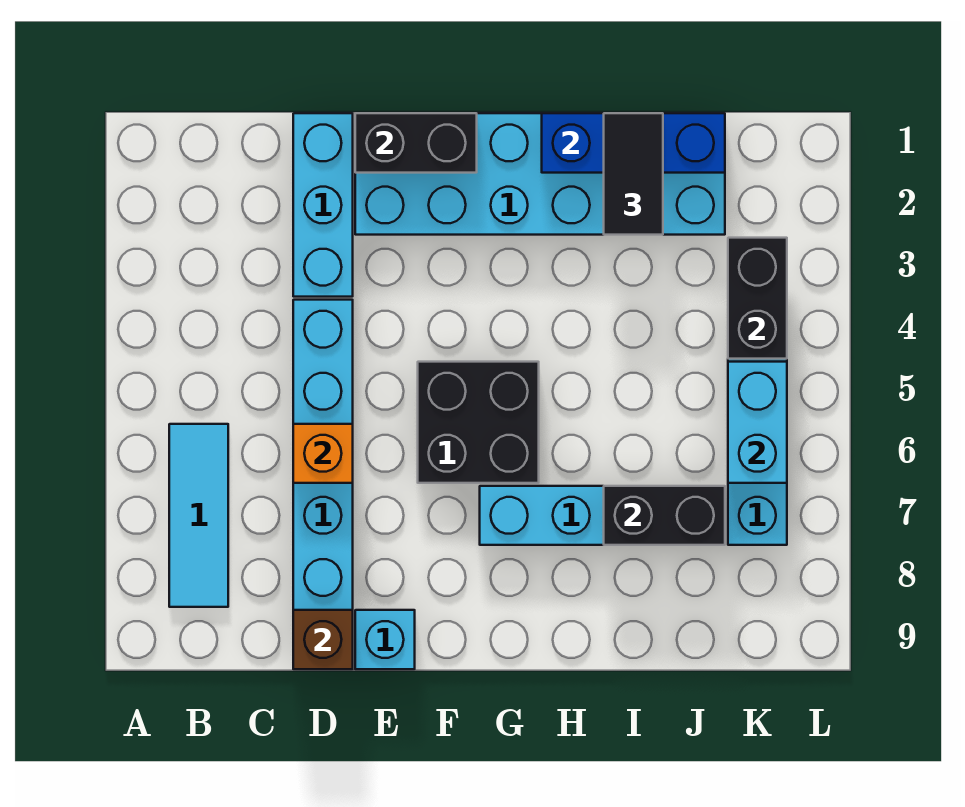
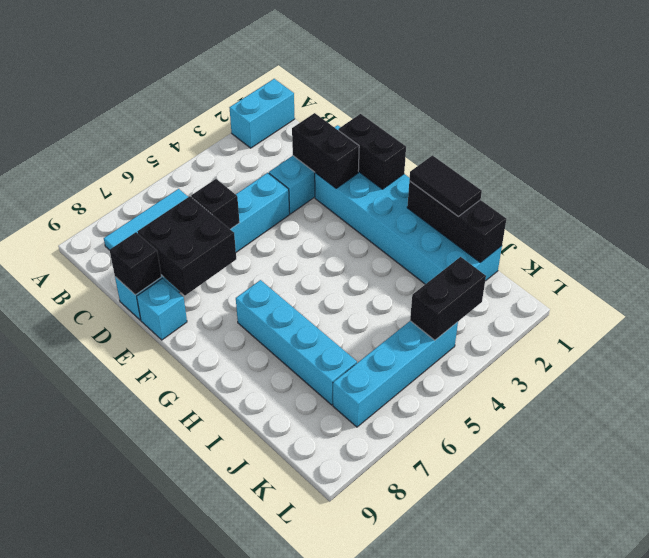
orange 1x1 brick [293,424,353,483] -> black 1x1 brick [191,179,239,229]
brown 1x1 brick [293,610,353,669] -> black 1x1 brick [110,232,161,295]
black 2x2 brick [418,362,539,483] -> black 2x2 brick moved to [137,196,236,295]
blue 1x3 brick [542,113,725,173] -> black 1x3 brick [407,181,506,263]
black 1x2 tile [604,113,663,235] -> black 1x2 tile turned to [409,156,482,216]
black 1x2 brick [604,486,725,545] -> black 1x2 brick moved to [292,113,359,188]
cyan 1x2 brick [728,362,787,483] -> cyan 1x2 brick moved to [230,79,295,148]

